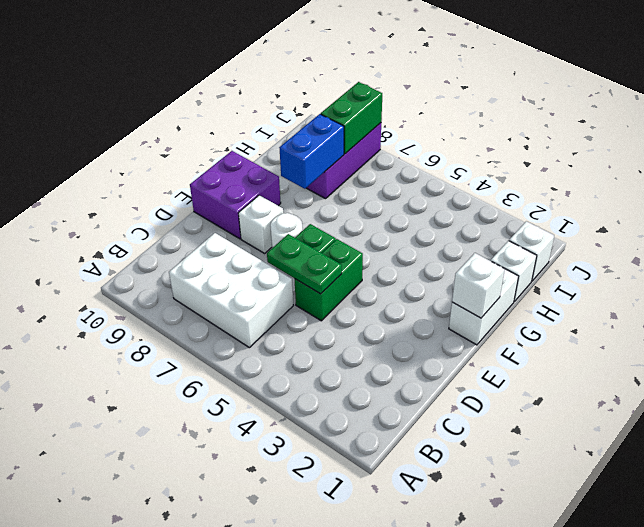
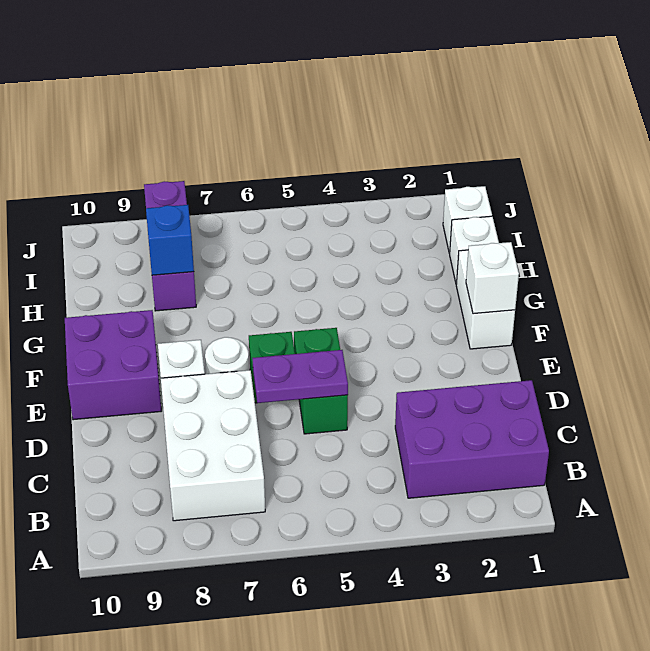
none -> purple 2x3 brick [395,380,549,498]
white 2x3 brick [169,233,293,348] -> white 2x3 brick turned to [161,370,265,521]
green 1x2 plate [267,234,342,294] -> purple 1x2 plate [252,350,348,403]
blue 1x2 brick [279,114,344,189] -> blue 1x1 brick [146,205,194,275]
green 1x2 brick [321,82,382,154] -> none

